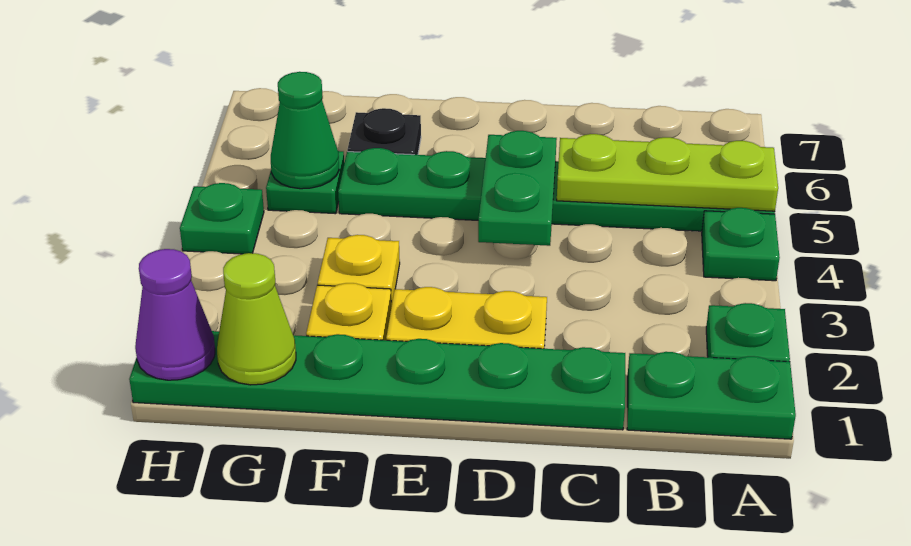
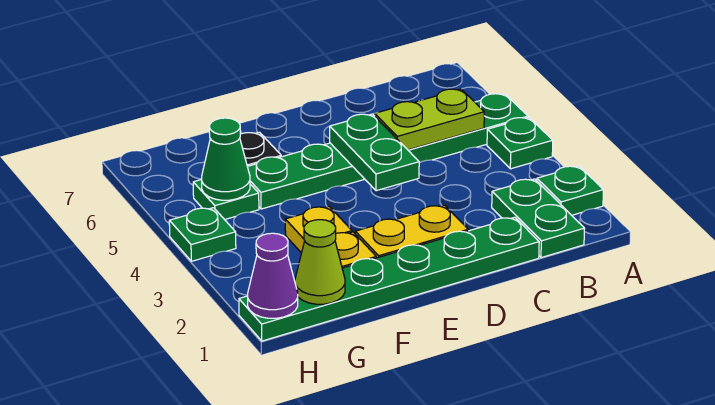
green 1x2 plate [627,352,796,439] -> green 1x2 plate turned to [492,179,585,258]
lime 1x3 plate [557,134,778,211] -> lime 1x2 plate [375,89,484,150]

